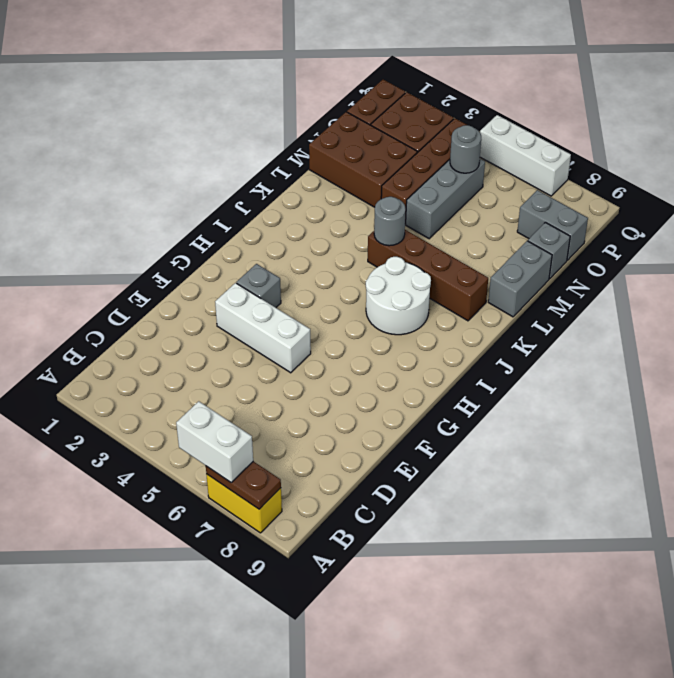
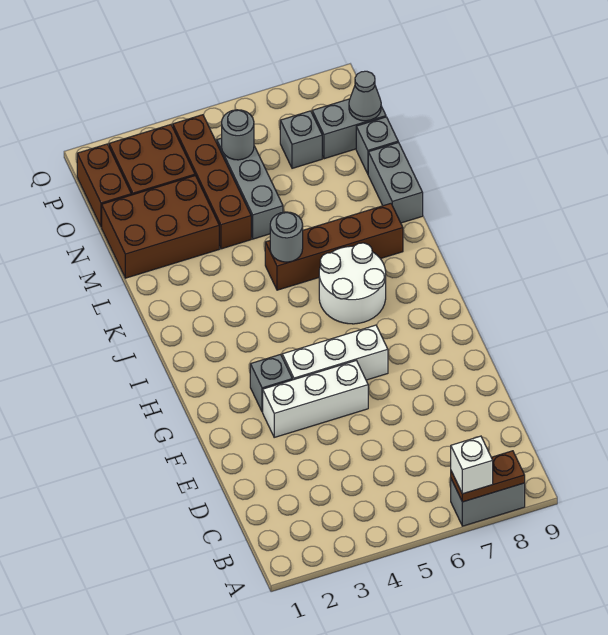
white 1x2 brick [176,401,253,482] -> white 1x1 brick [451,436,493,494]
yellow 1x2 brick [206,474,282,533] -> grey 1x2 brick [451,479,525,526]
none -> grey 1x1 brick [280,111,322,168]
none -> grey 1x1 cone [349,71,381,121]
white 1x3 brick [480,115,571,196] -> white 1x3 brick moved to [282,325,388,380]

